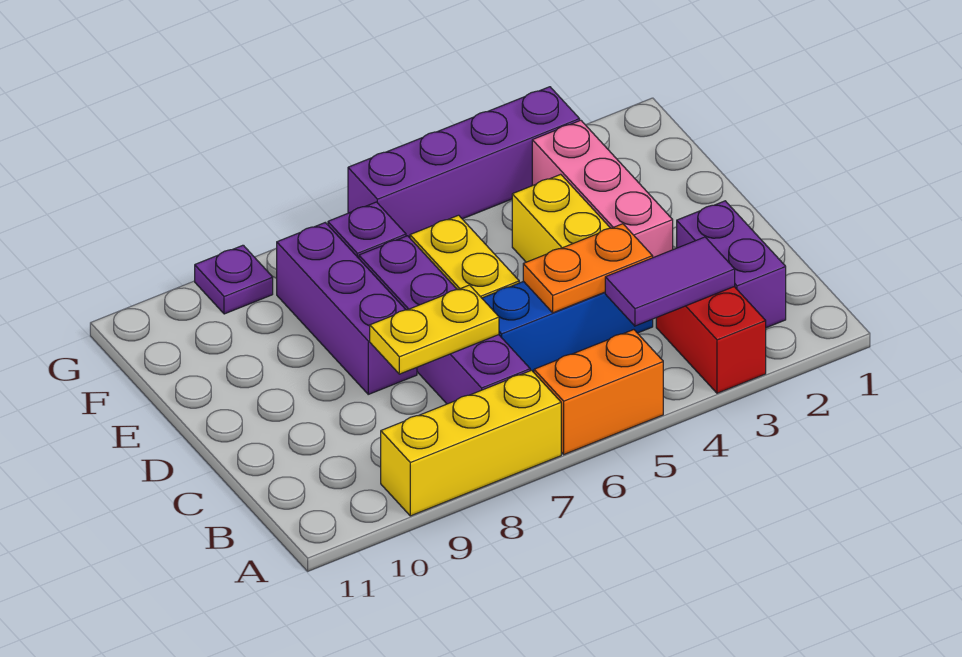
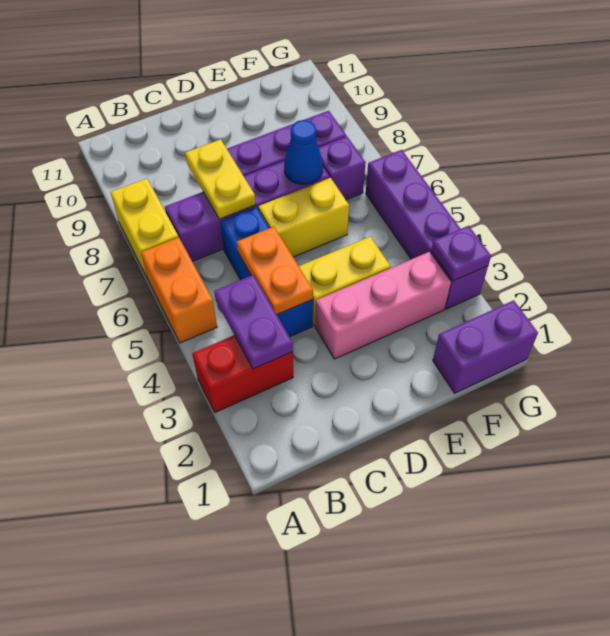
yellow 1x3 brick [381,370,561,516] -> yellow 1x2 brick [111,179,178,279]
purple 1x2 brick [677,201,786,328] -> purple 1x2 brick moved to [433,300,538,393]
purple 1x2 tile [605,237,735,326] -> purple 1x2 plate [214,275,293,369]
none -> blue 1x1 cone [284,120,323,184]
purple 1x1 plate [195,245,273,314] -> purple 1x1 plate moved to [431,226,491,281]

